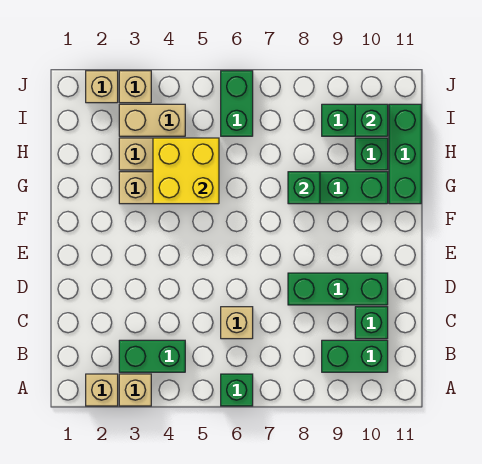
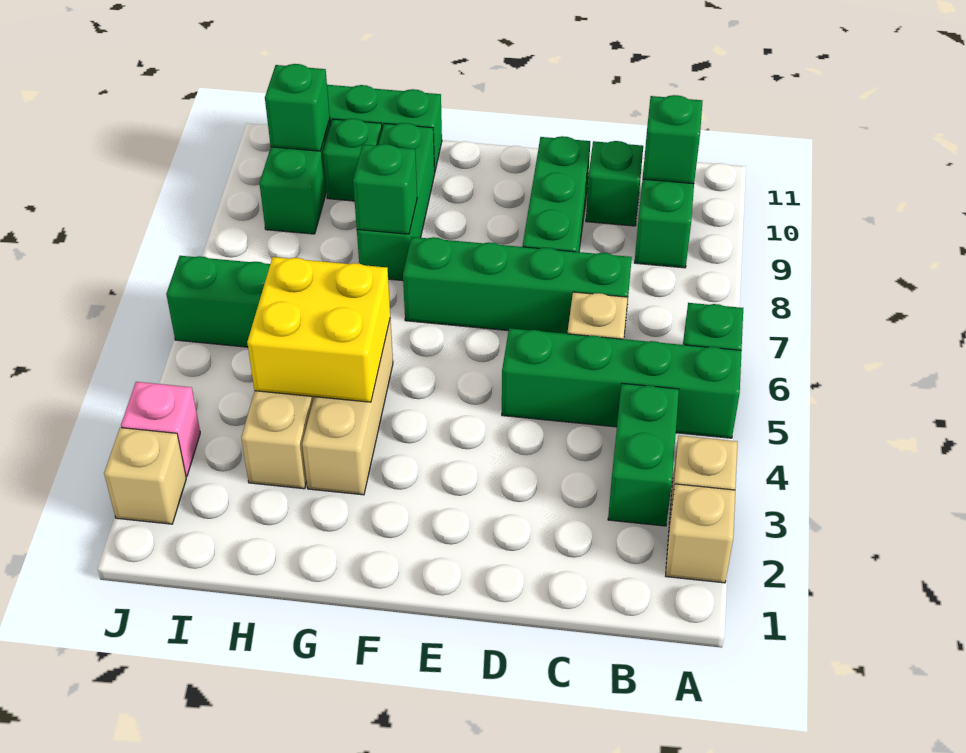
none -> green 1x4 brick [502,328,742,438]
none -> green 1x1 brick [643,95,703,184]
none -> green 1x4 brick [403,237,632,334]
tan 1x2 brick [119,104,185,136] -> none
tan 1x1 brick [119,71,151,103] -> pink 1x1 brick [121,382,200,476]

